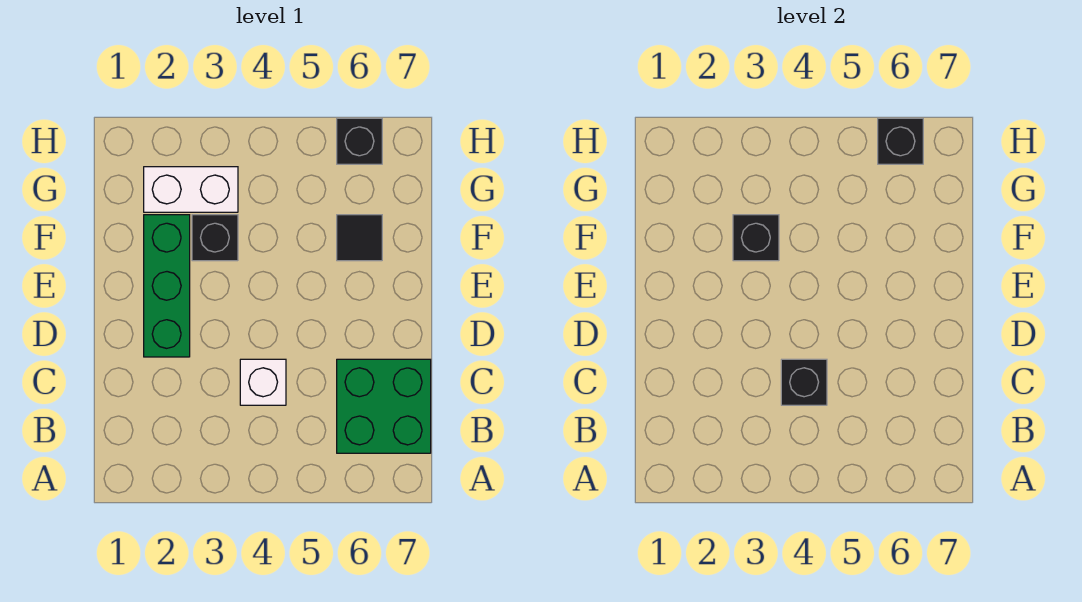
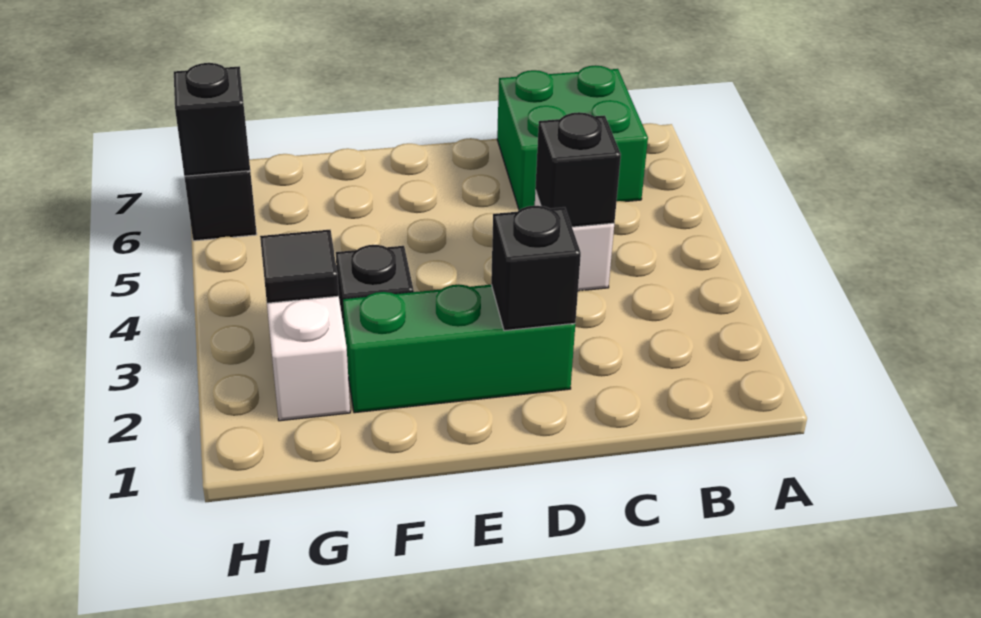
black 1x1 brick [733,215,779,261] -> black 1x1 brick moved to [491,206,581,331]
black 1x1 tile [337,215,382,261] -> black 1x1 tile moved to [260,230,339,303]

